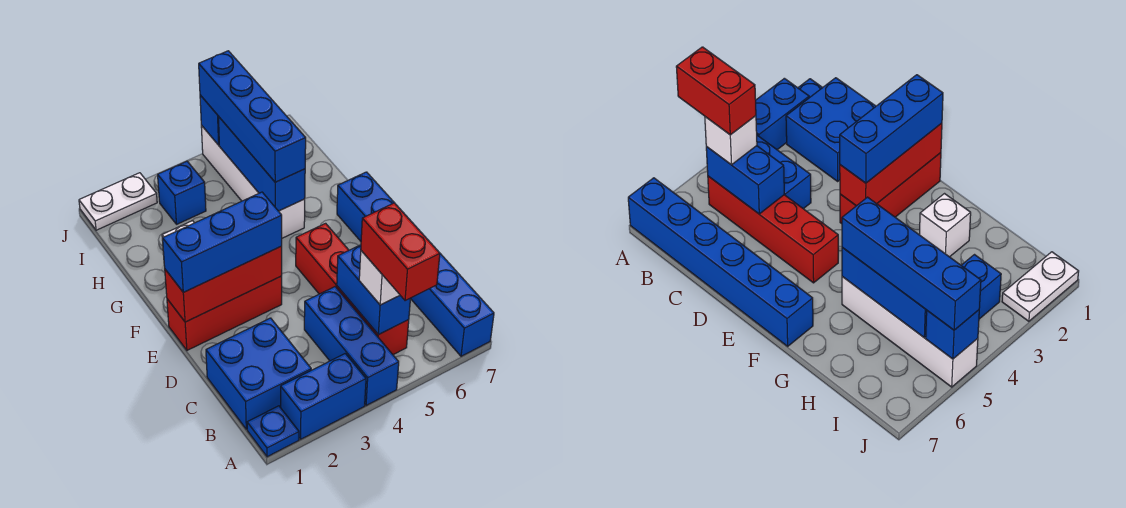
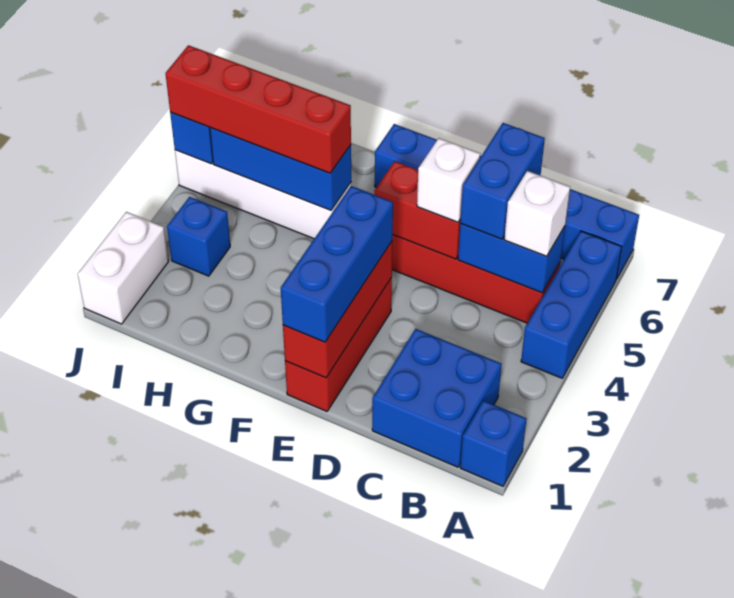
blue 1x1 plate [247,406,299,457] -> blue 1x1 brick [460,401,526,486]
blue 1x2 brick [281,354,366,439] -> blue 1x2 brick moved to [460,123,545,239]
blue 1x3 brick [304,287,399,406] -> blue 1x3 brick turned to [521,231,622,378]
red 1x2 brick [361,203,440,301] -> red 1x2 brick moved to [374,161,461,259]
white 1x1 brick [919,194,971,257] -> white 1x1 brick moved to [417,138,480,222]
blue 1x4 brick [199,51,306,182] -> red 1x4 brick [165,45,351,173]
white 1x2 plate [79,173,157,230] -> white 1x2 brick [78,212,169,324]

